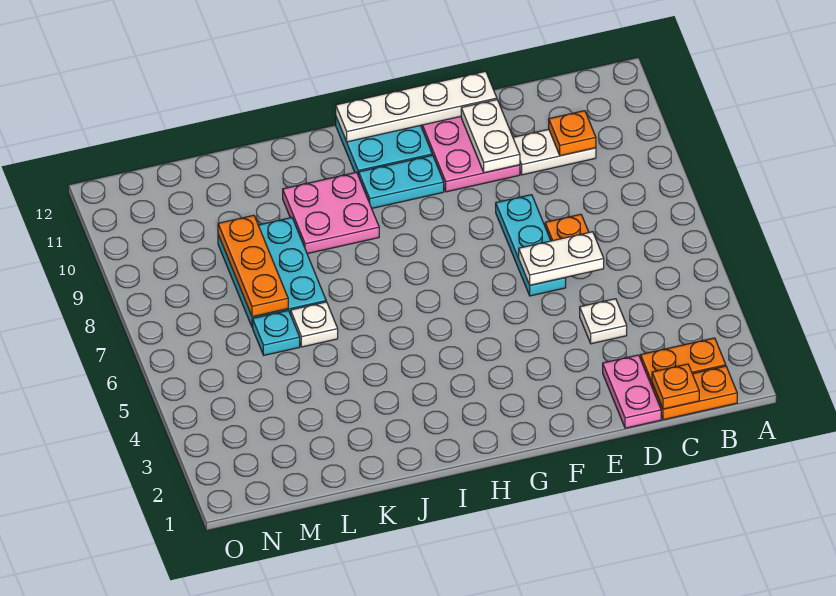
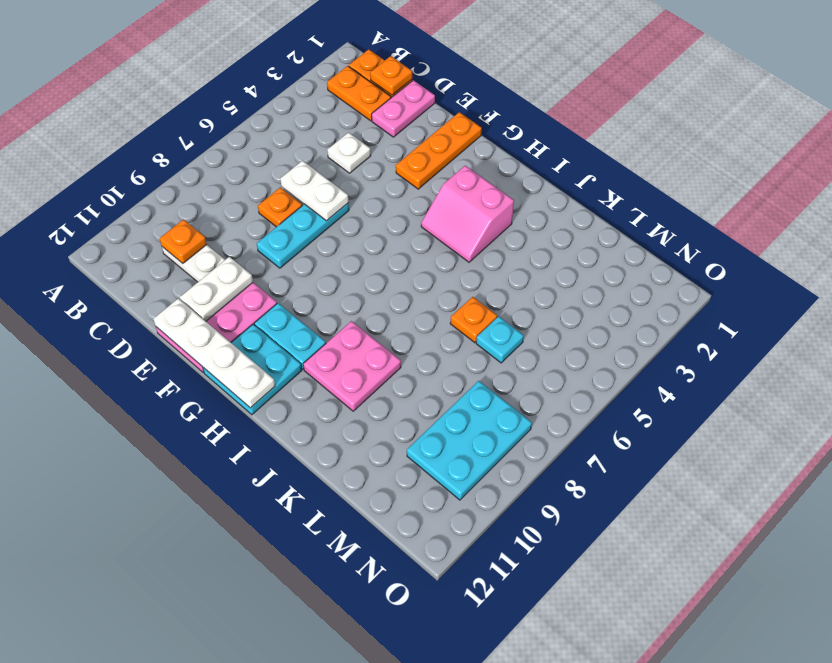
none -> pink 2x2 slope [421,166,514,262]
white 1x1 plate [291,302,338,347] -> orange 1x1 plate [450,297,497,343]
cyan 2x3 plate [218,218,326,327] -> cyan 2x3 plate moved to [407,381,532,500]
orange 1x3 plate [218,215,288,317] -> orange 1x3 plate moved to [396,112,482,189]

